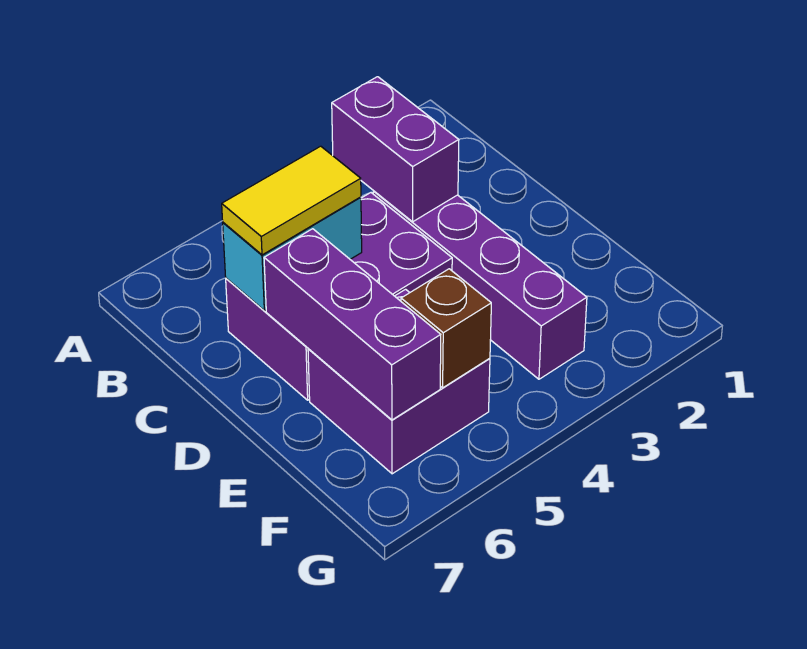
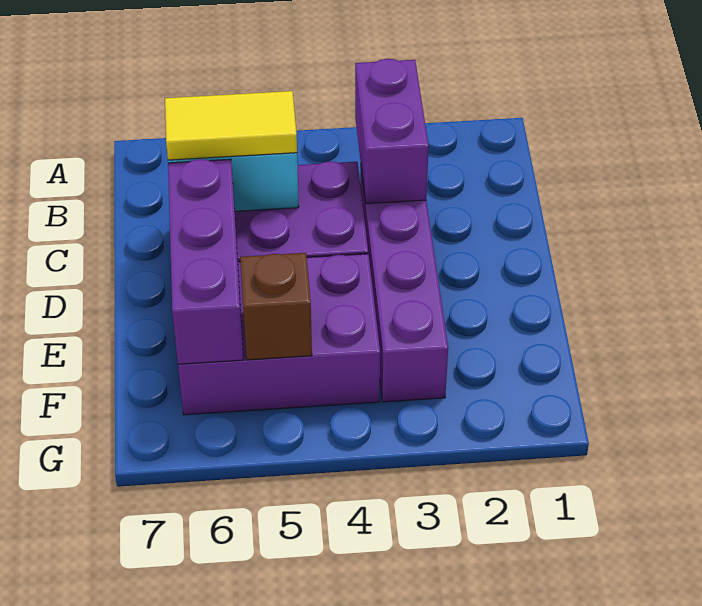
purple 2x2 brick [308,289,490,474] -> purple 2x3 brick [178,254,380,415]

